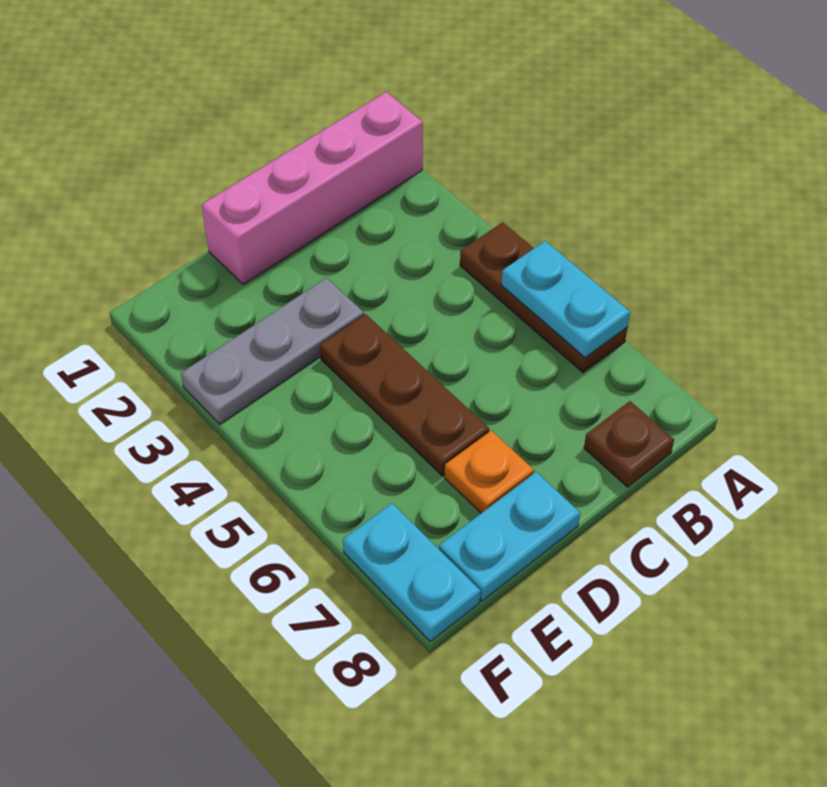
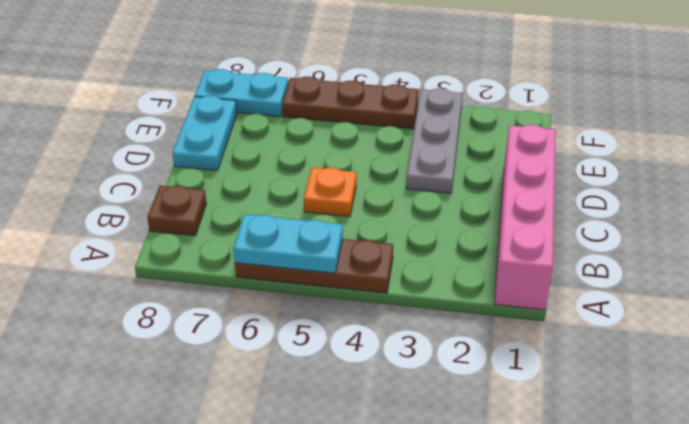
brown 1x3 plate [320,314,489,476] -> brown 1x3 plate moved to [282,77,418,129]
orange 1x1 plate [445,431,534,513] -> orange 1x1 plate moved to [304,168,357,217]

